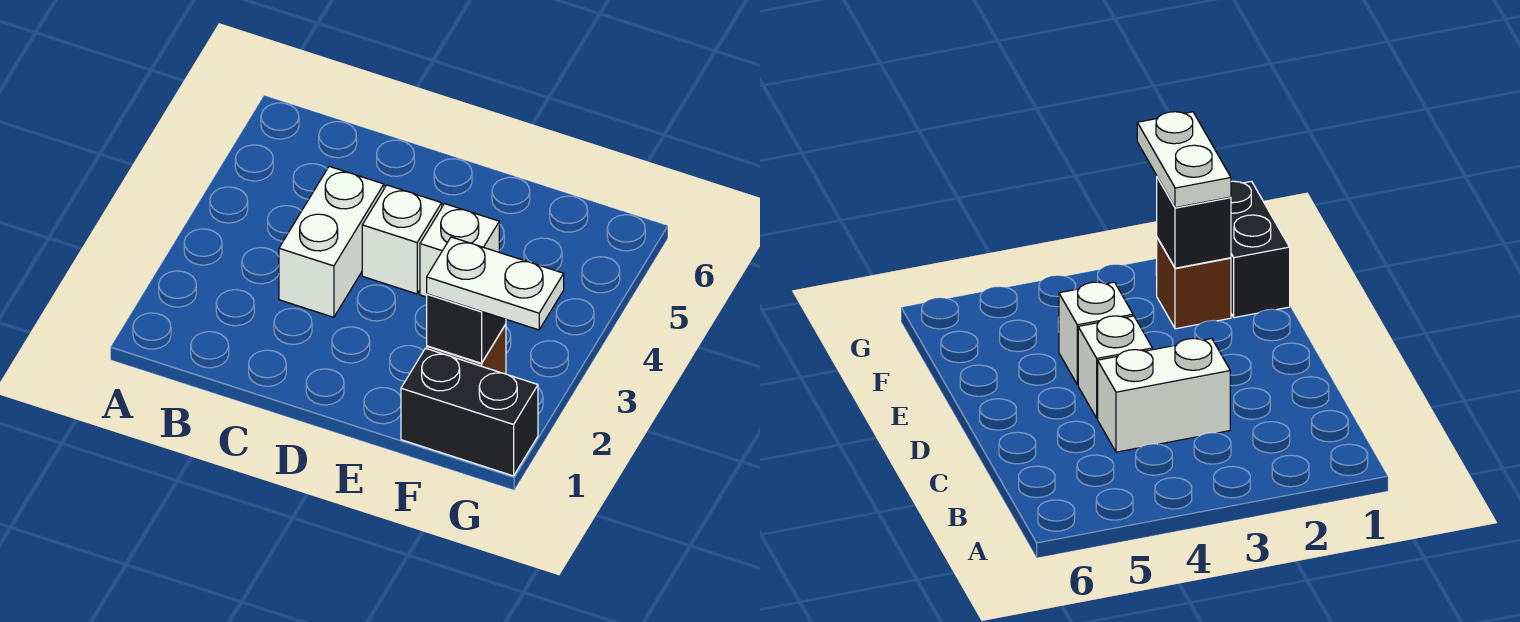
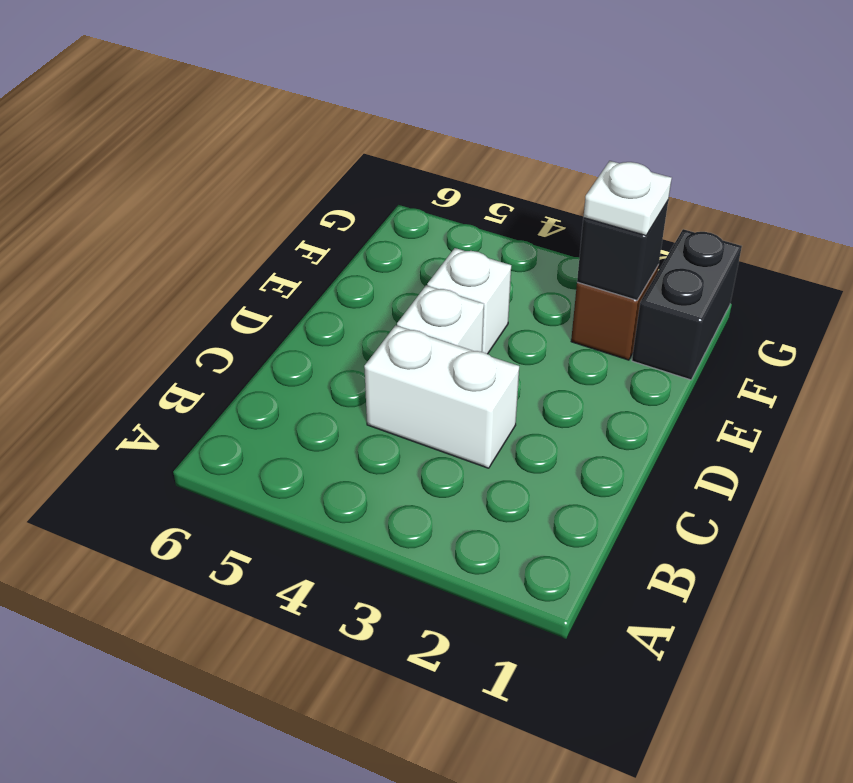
white 1x2 plate [427,237,564,330] -> white 1x1 plate [583,161,672,235]

